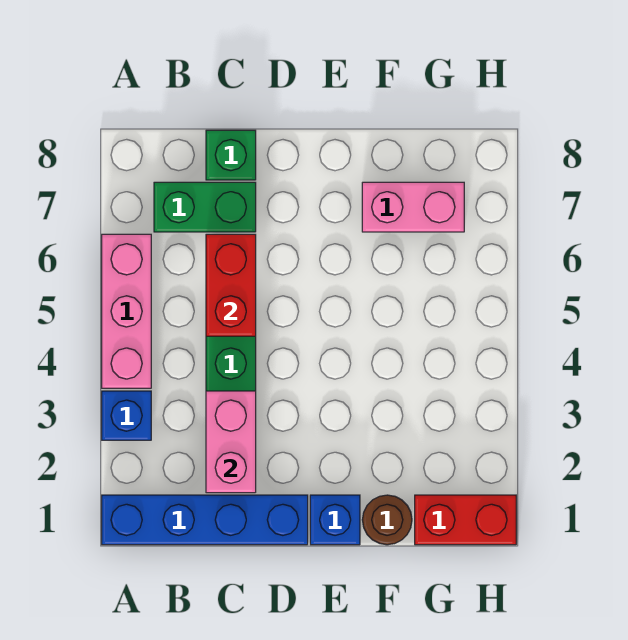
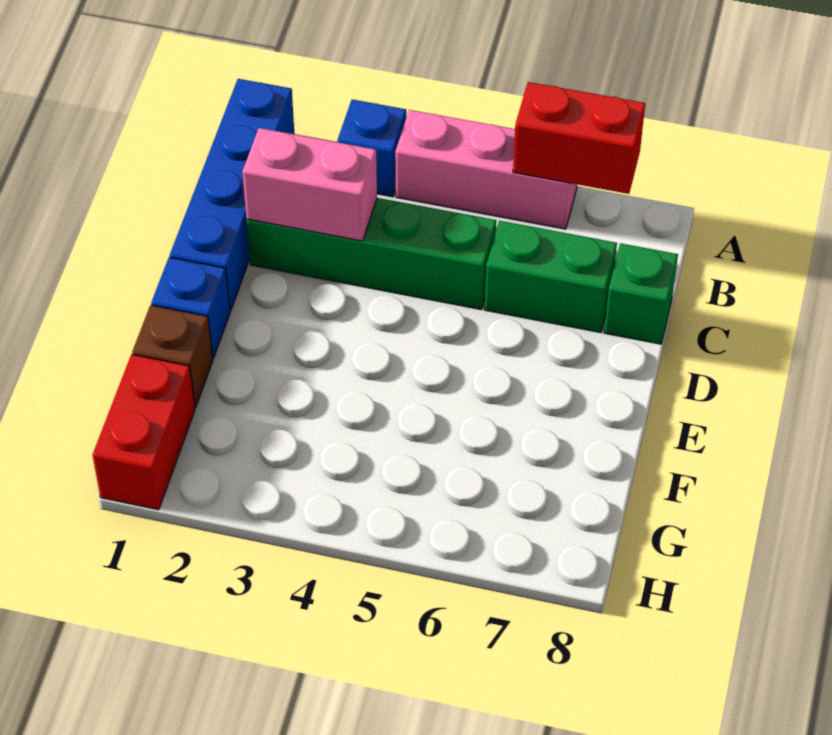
green 1x2 brick [154,182,256,232] -> green 1x2 brick turned to [485,221,617,333]
red 1x2 brick [206,234,256,336] -> red 1x2 brick moved to [513,82,645,194]
brown 1x1 round brick [362,495,412,545] -> brown 1x1 brick [132,305,213,407]
pink 1x2 brick [362,182,464,232] -> none

